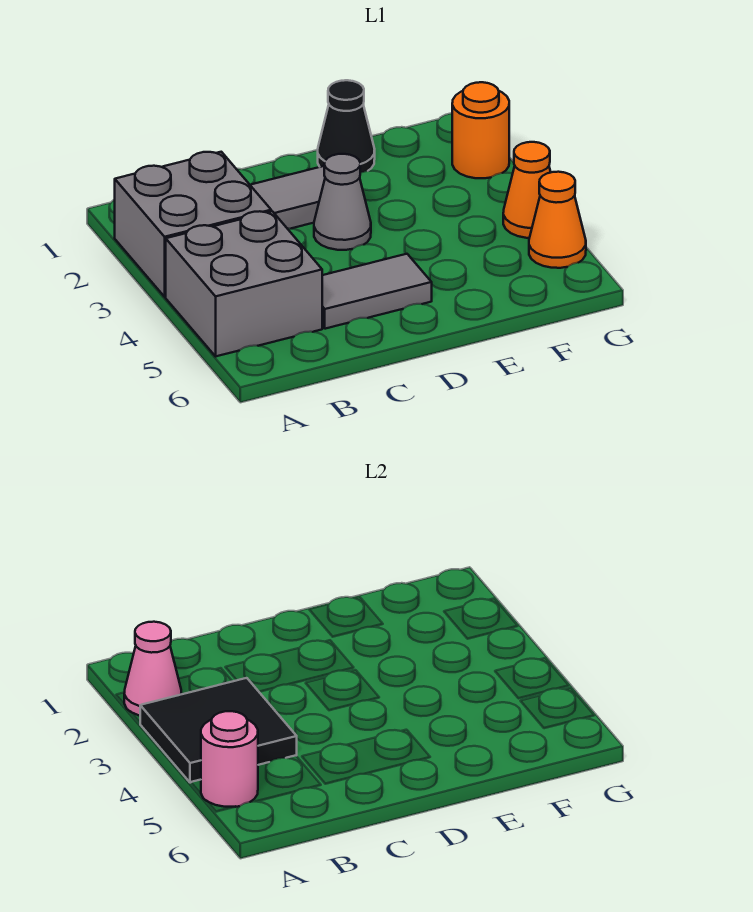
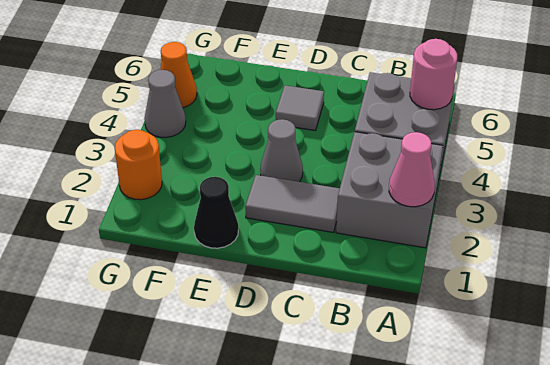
black 2x2 tile [140,678,297,783] -> none
grey 1x2 tile [322,254,432,329] -> grey 1x1 tile [276,85,324,130]
orange 1x1 cone [503,142,551,238] -> grey 1x1 cone [144,70,186,137]

